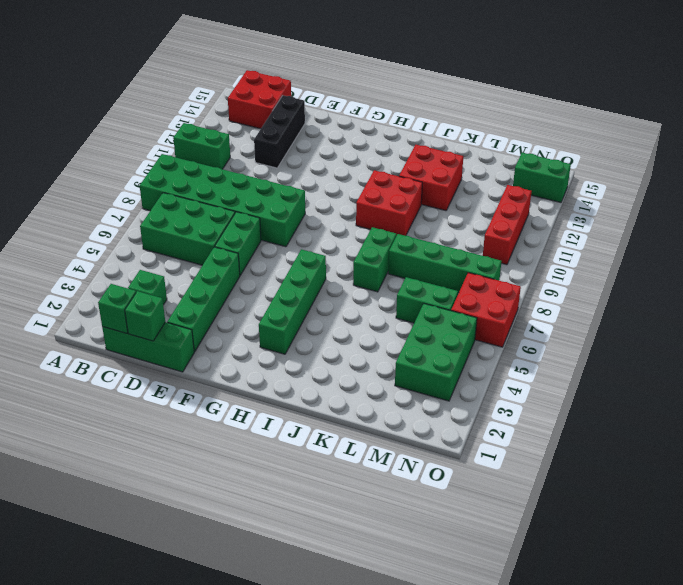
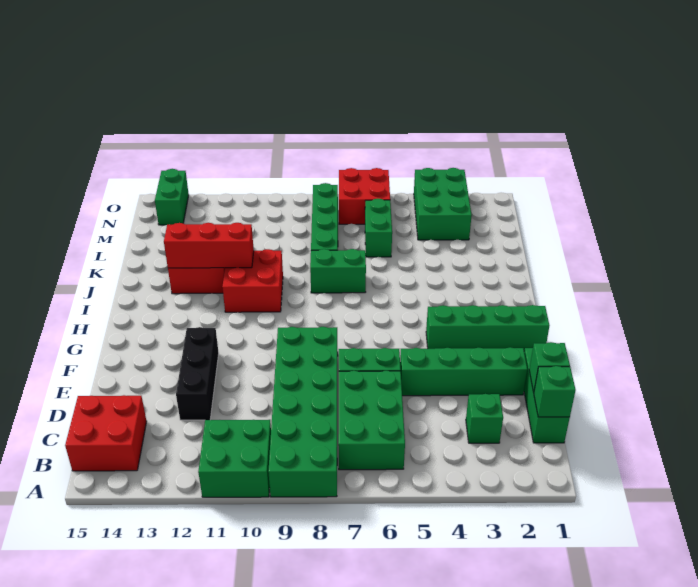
green 1x2 brick [173,123,230,169] -> green 2x2 brick [198,420,271,497]
black 1x3 brick [254,95,305,168] -> black 1x3 brick turned to [176,327,219,420]
green 1x4 brick [259,249,326,354] -> green 1x4 brick moved to [426,305,549,351]
green 2x3 brick [395,304,477,401] -> green 2x3 brick turned to [414,168,472,240]
red 1x3 brick [483,185,532,265] -> red 1x3 brick moved to [164,223,254,268]

